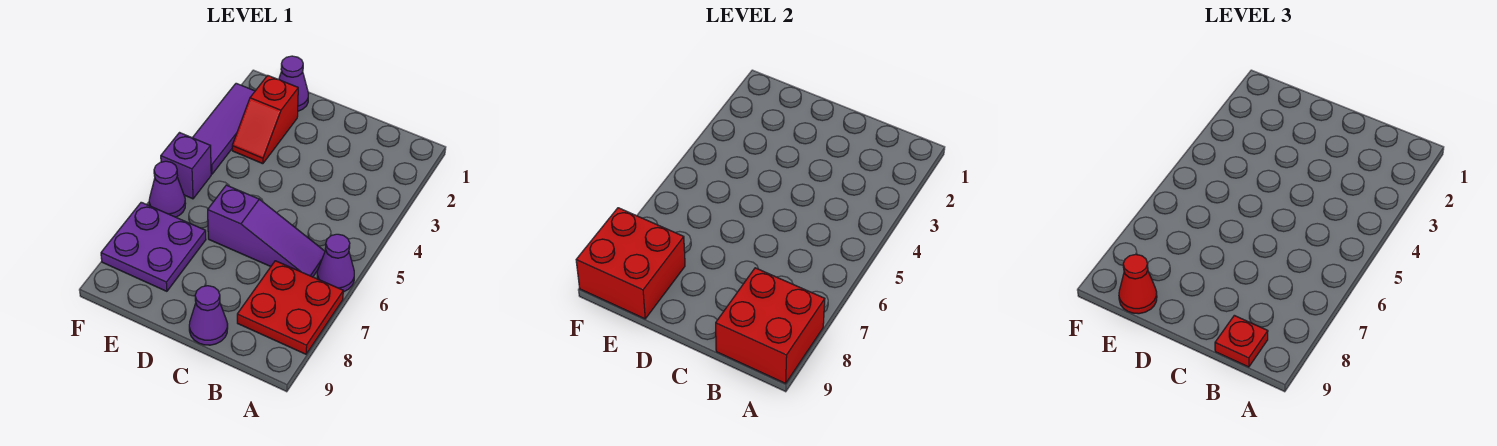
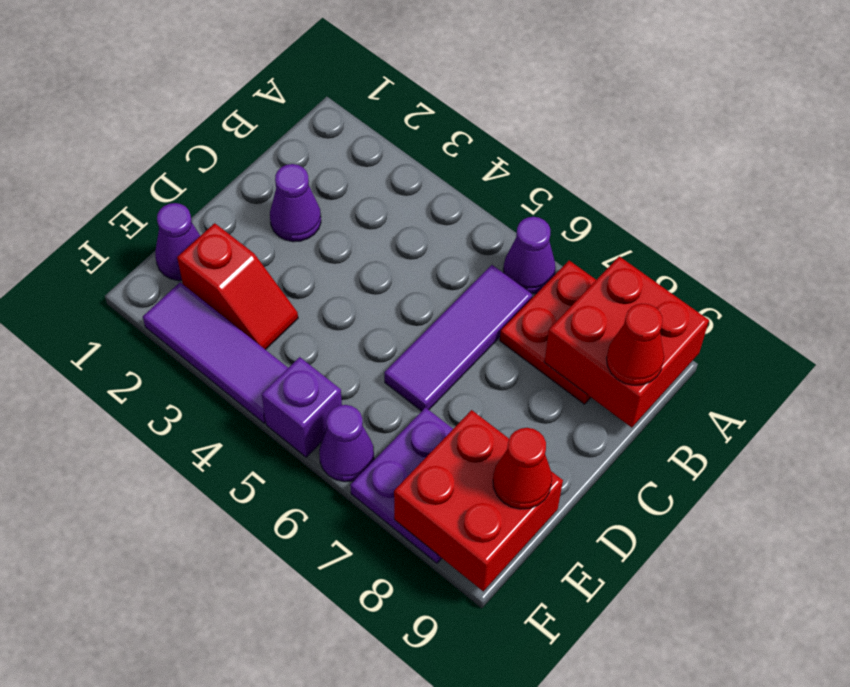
purple 1x3 slope [208,185,325,277] -> purple 1x3 tile [384,265,532,411]
red 1x1 plate [1215,315,1268,367] -> red 1x1 cone [606,304,664,385]
purple 1x1 cone [189,286,228,345] -> purple 1x1 cone moved to [270,164,321,242]

